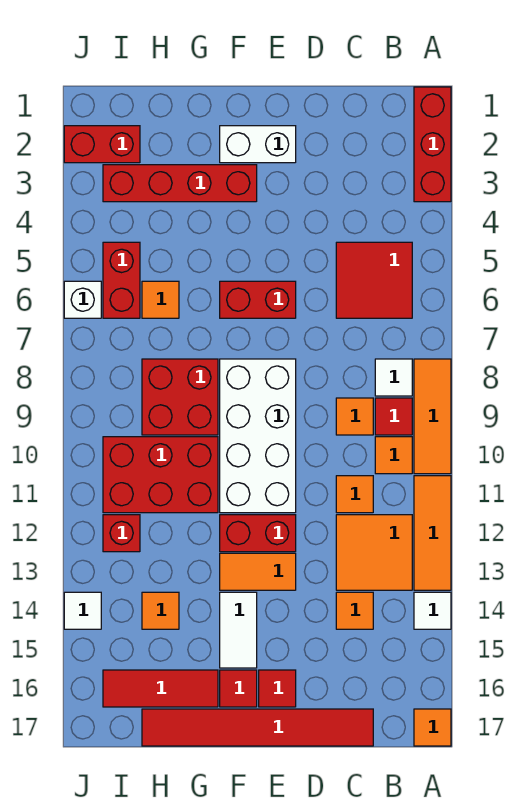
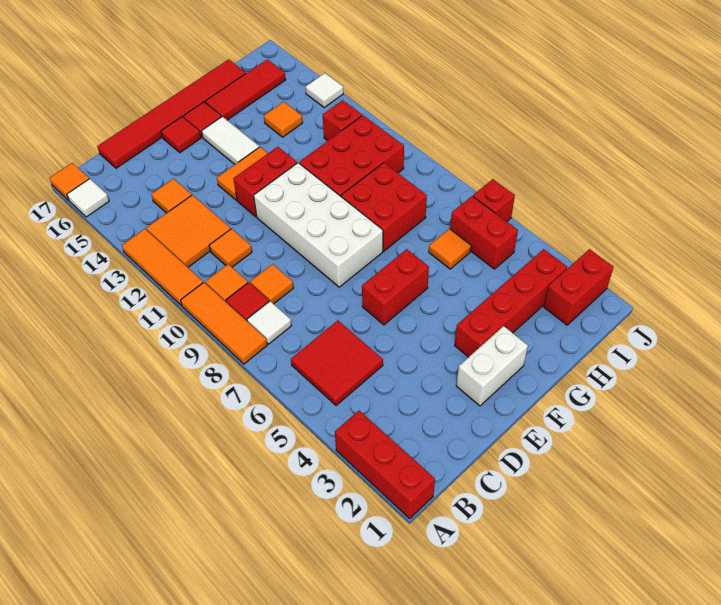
white 1x1 tile [414,592,451,629] -> white 1x1 tile moved to [67,179,109,217]
white 1x1 brick [64,281,101,318] -> red 1x1 brick [473,179,515,221]

